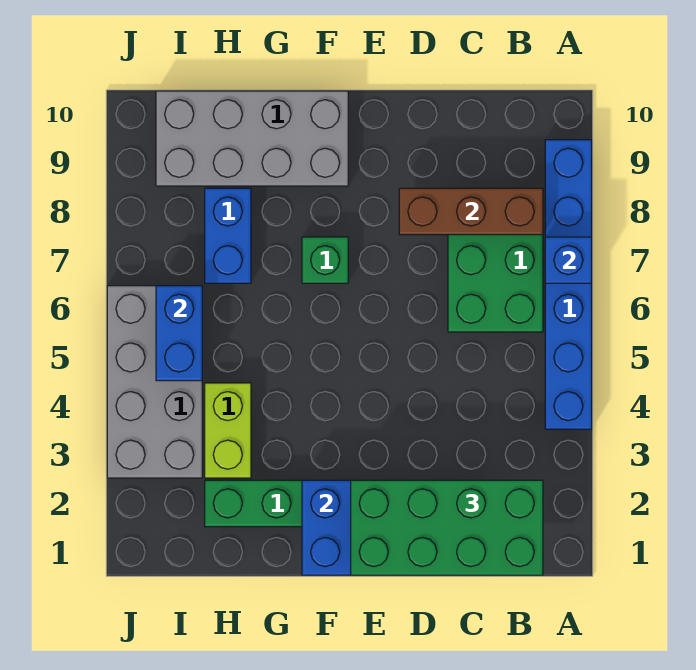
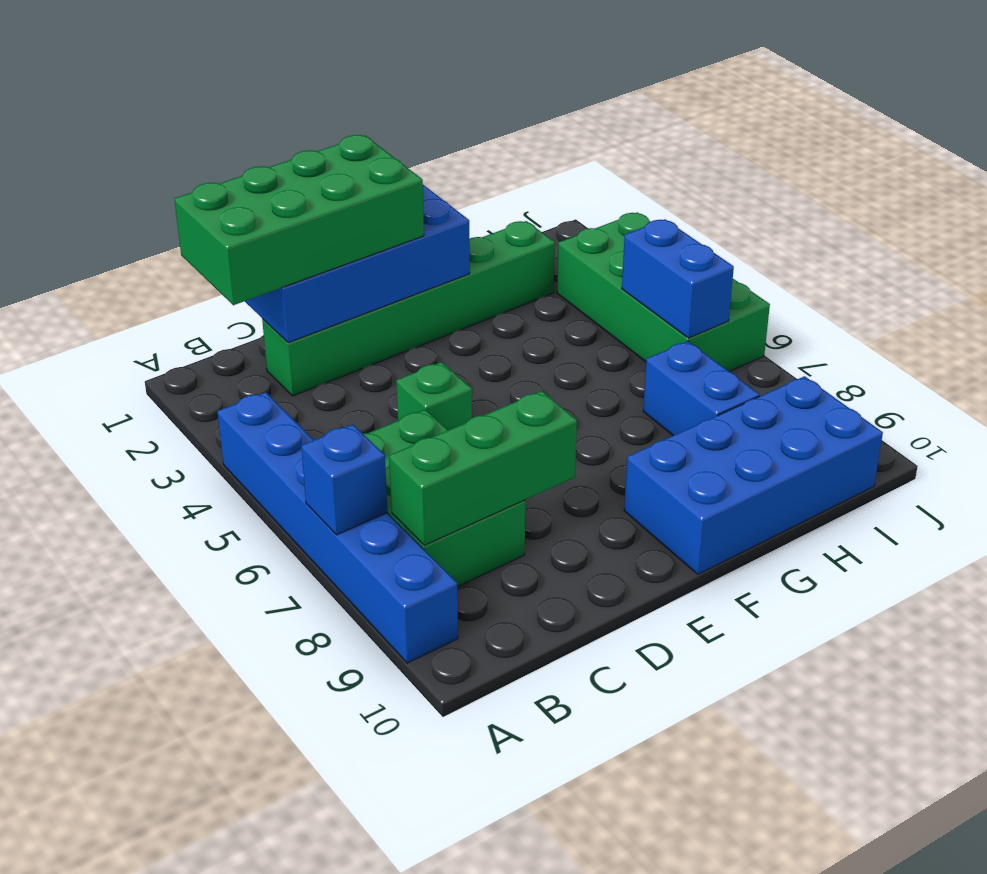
brown 1x3 brick [399,188,543,235] -> green 1x3 brick [389,391,577,545]
green 1x1 brick [302,237,348,283] -> green 1x1 brick moved to [396,362,472,430]
grey 2x4 brick [156,91,348,186] -> blue 2x4 brick [624,376,883,574]
lime 1x2 brick [205,383,251,478] -> none
grey 2x4 brick [107,286,202,478] -> green 2x4 brick [557,212,770,372]

